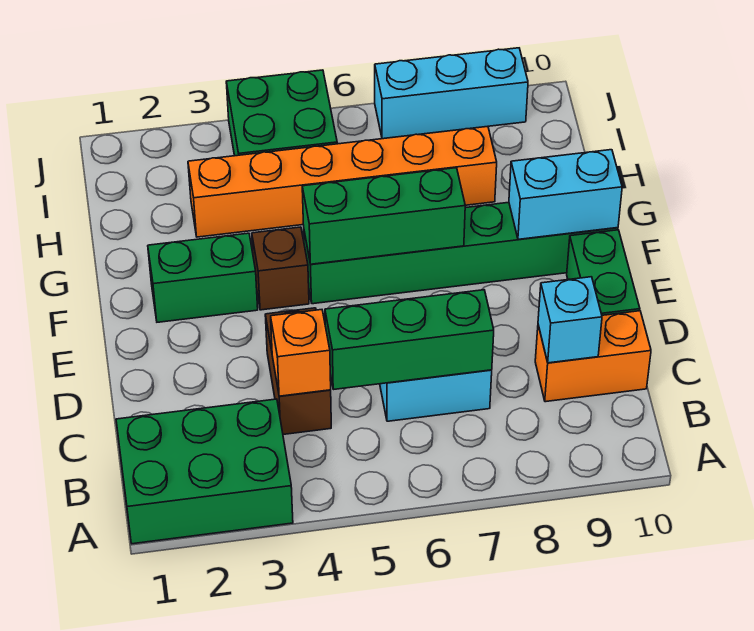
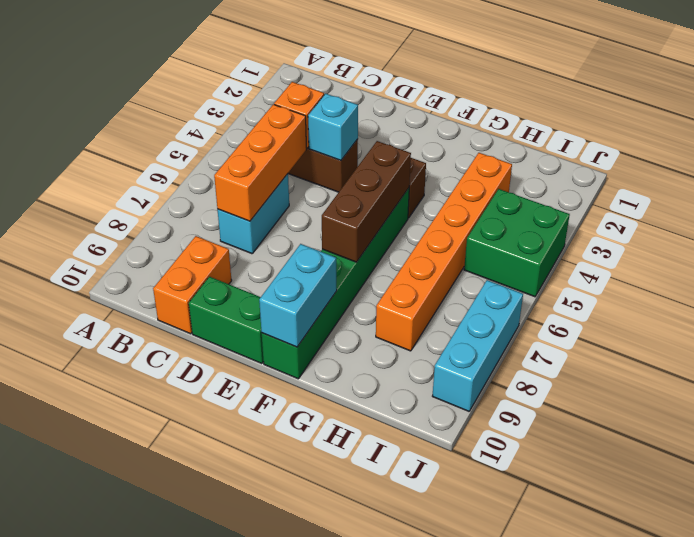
green 2x3 brick [116,399,293,544] -> none
green 1x3 brick [325,290,494,389] -> orange 1x3 brick [214,104,307,221]
cyan 1x1 brick [538,277,602,363] -> cyan 1x1 brick moved to [308,94,358,161]
green 1x2 brick [148,233,258,322] -> none
green 1x3 brick [302,168,465,264] -> brown 1x3 brick [322,141,411,262]

